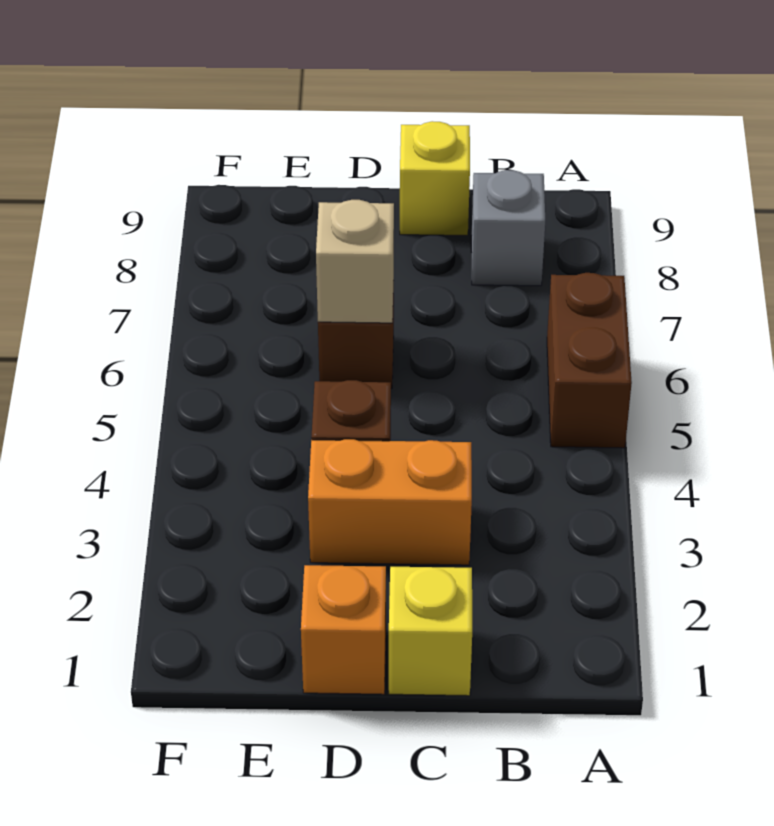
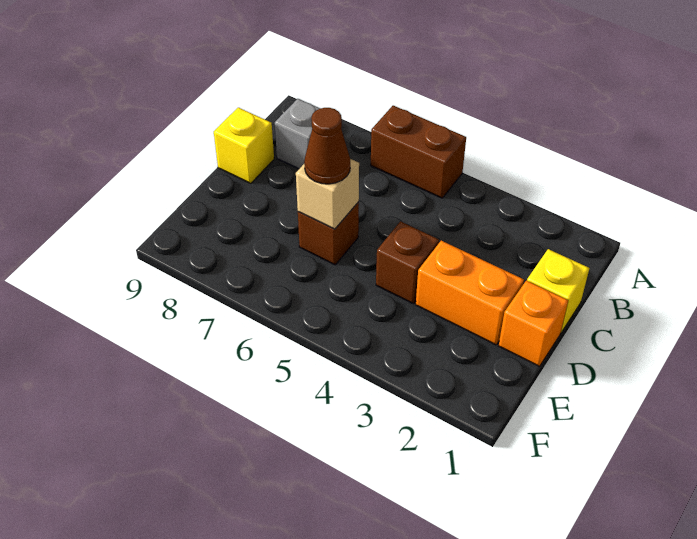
orange 1x2 brick [308,439,472,565] -> orange 1x2 brick turned to [416,241,524,345]
none -> brown 1x1 cone [304,108,350,184]

